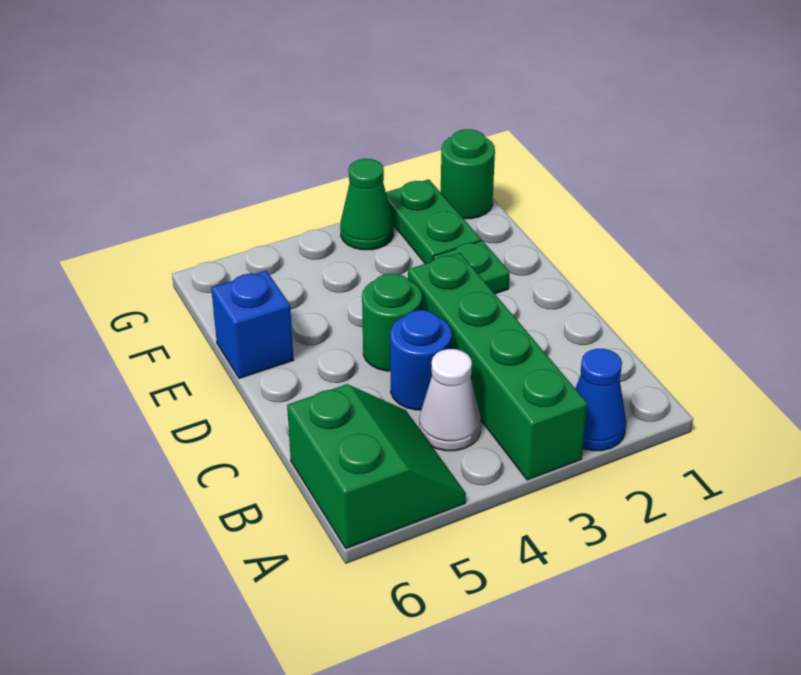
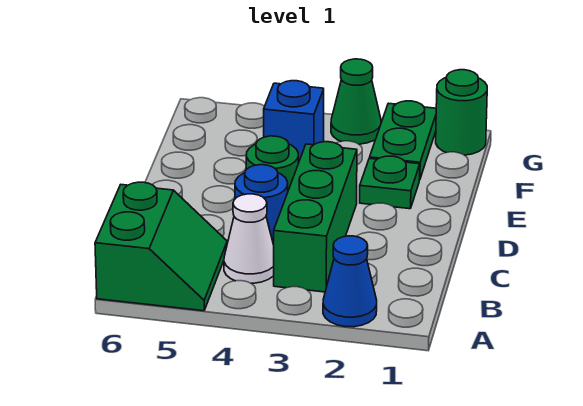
green 1x4 brick [408,253,587,480] -> green 1x3 brick [274,142,357,292]
blue 1x1 brick [211,271,293,378] -> blue 1x1 brick moved to [264,81,324,163]

